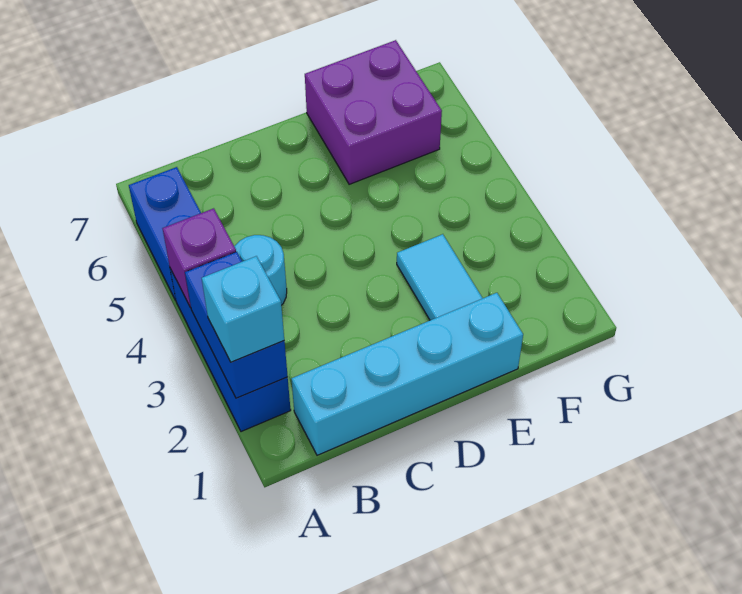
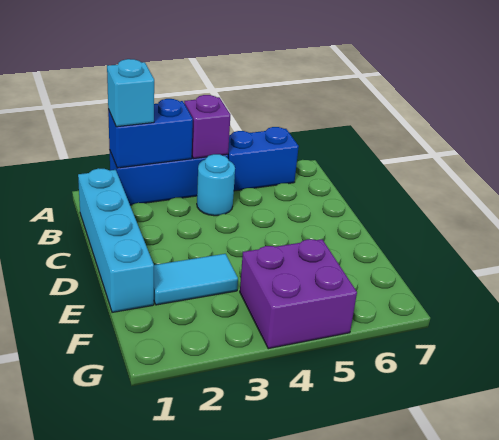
purple 2x2 brick [305,40,442,184] -> purple 2x2 brick moved to [240,239,357,349]

